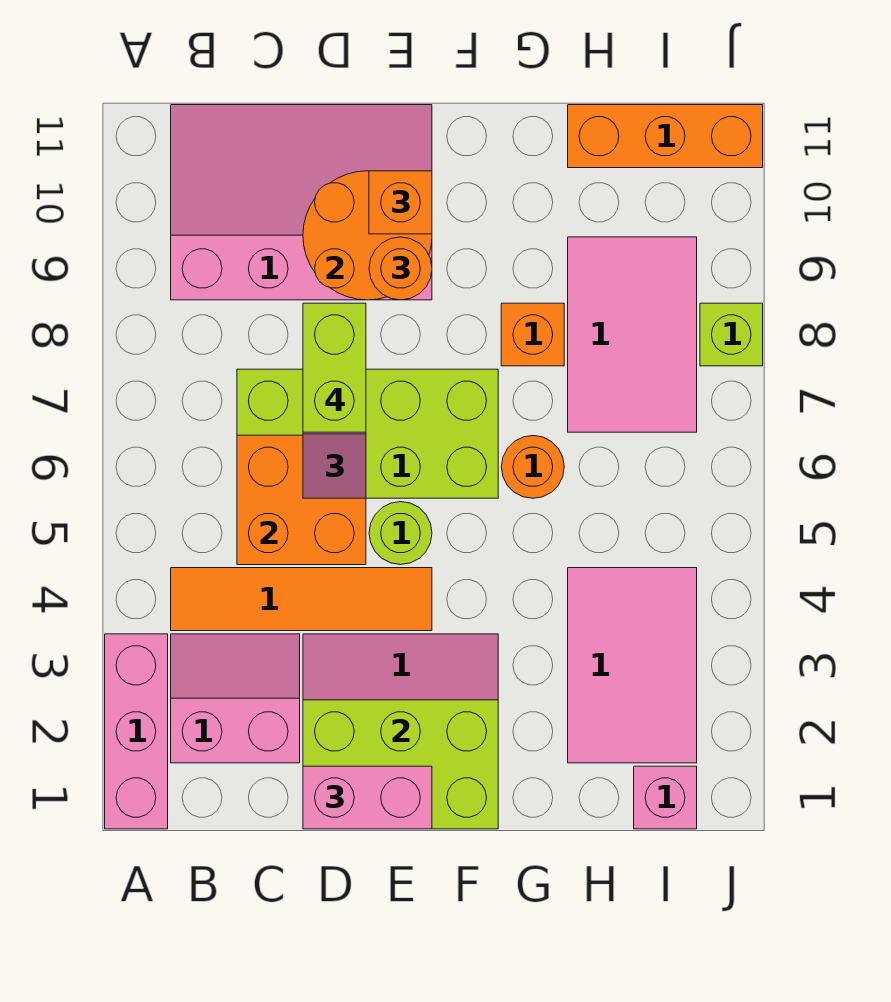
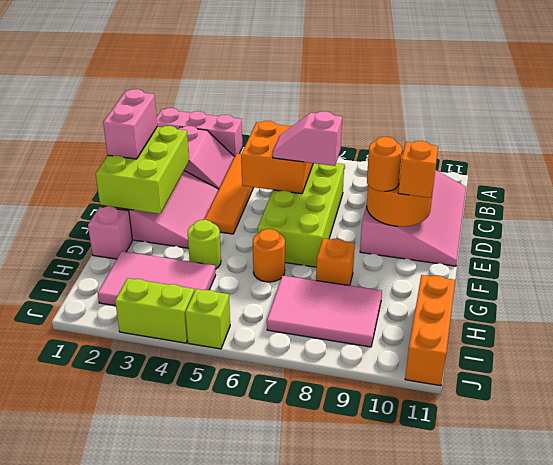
lime 1x2 brick [303,303,366,432] -> lime 1x2 brick moved to [115,278,194,343]
lime 1x1 round brick [369,502,432,565] -> lime 1x1 round brick moved to [188,220,221,269]
pink 1x1 brick [634,766,697,829] -> pink 1x1 brick moved to [88,206,132,259]
lime 1x1 brick [700,303,763,366] -> lime 1x1 brick moved to [185,289,230,349]

